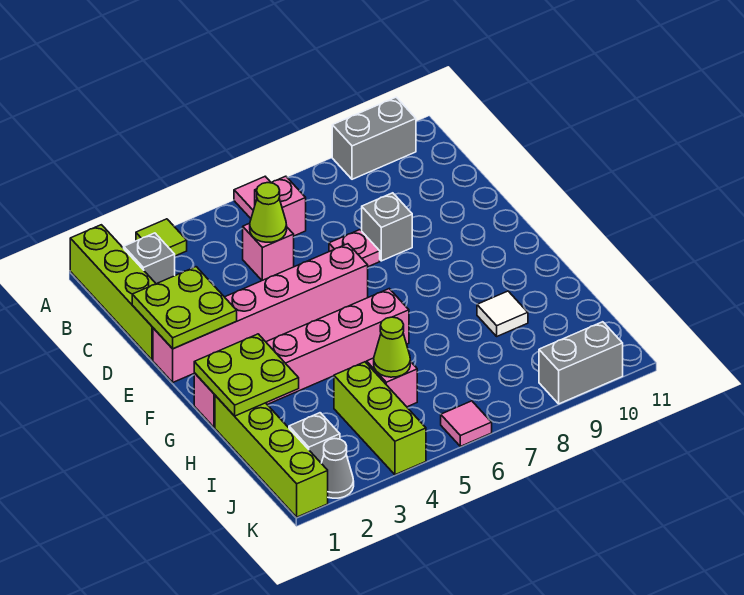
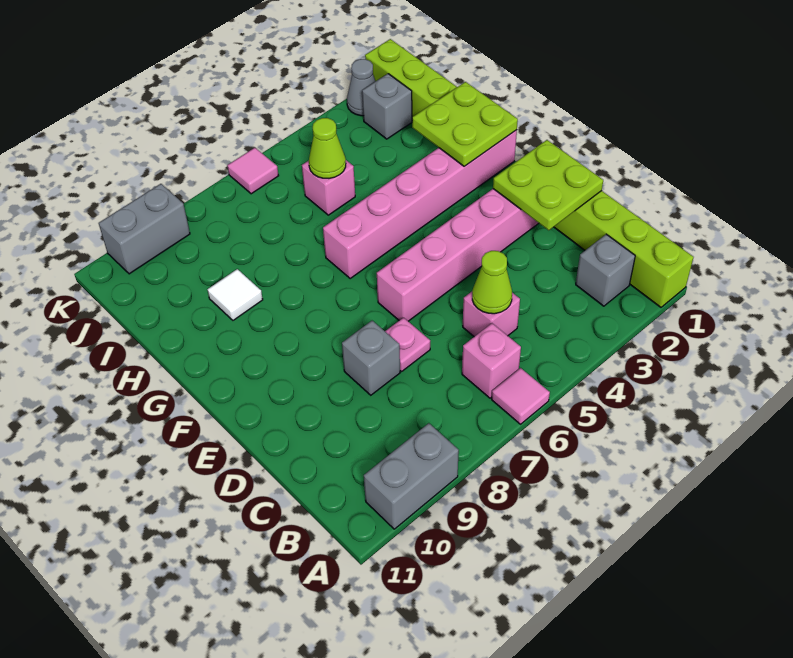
lime 1x1 tile [136,219,187,256] -> none
lime 1x3 brick [334,362,426,475] -> none

